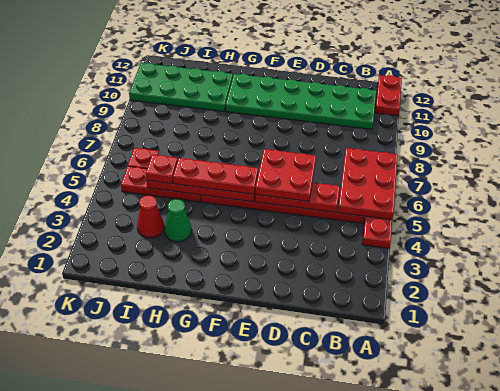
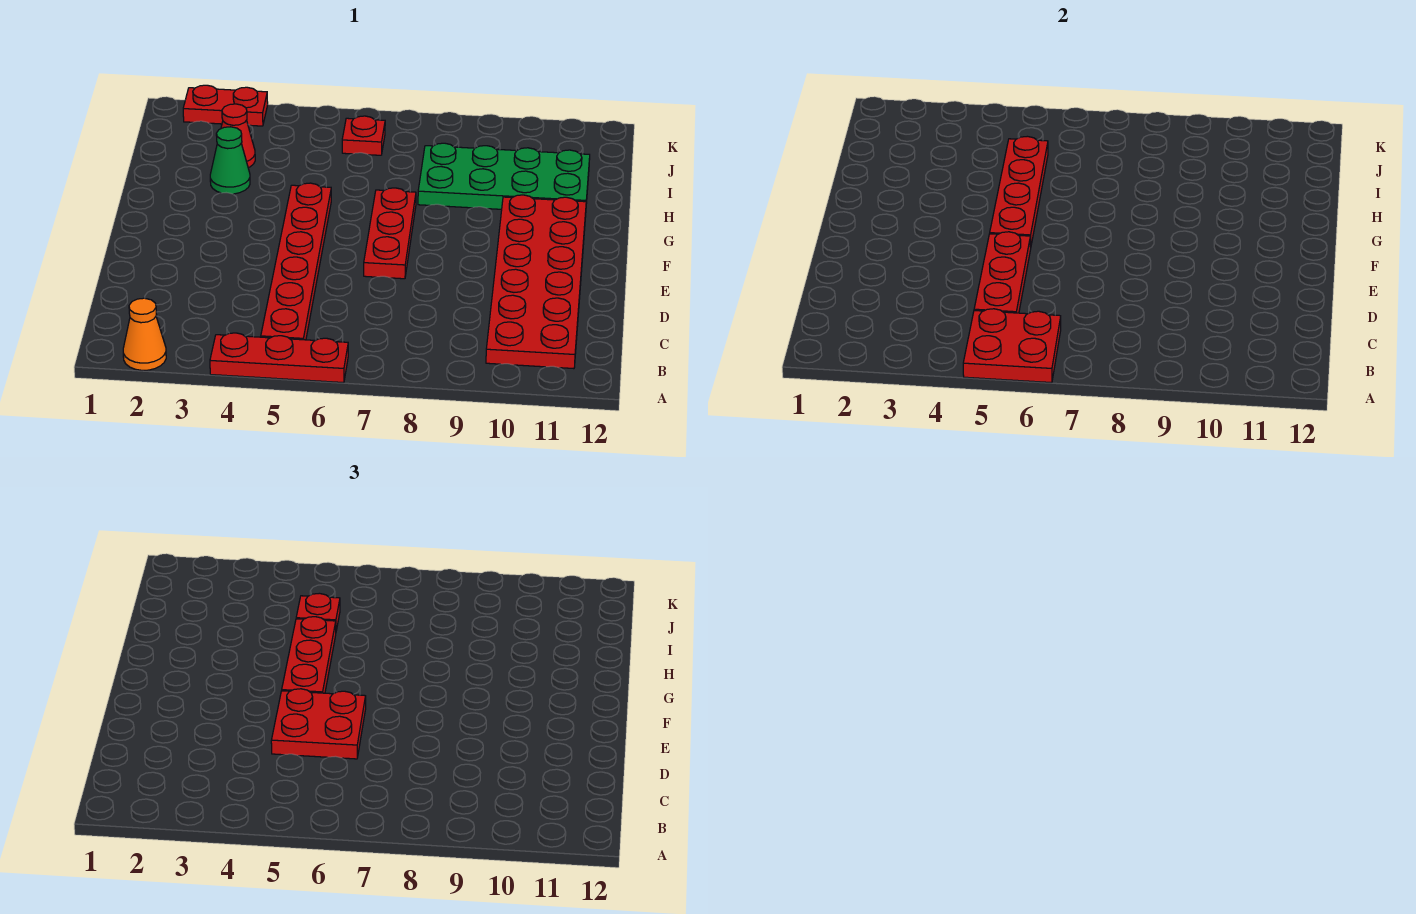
none -> orange 1x1 cone [123,298,166,370]
red 2x3 plate [338,148,398,220] -> red 2x2 plate [963,309,1061,383]
red 1x2 plate [375,75,402,116] -> red 1x2 plate moved to [183,85,268,126]
green 2x6 plate [226,74,376,129] -> red 2x6 plate [486,195,586,369]
red 1x3 plate [121,166,201,202] -> red 1x3 plate moved to [364,188,416,279]
green 2x4 plate [129,63,233,111] -> green 2x4 plate turned to [418,143,590,209]

